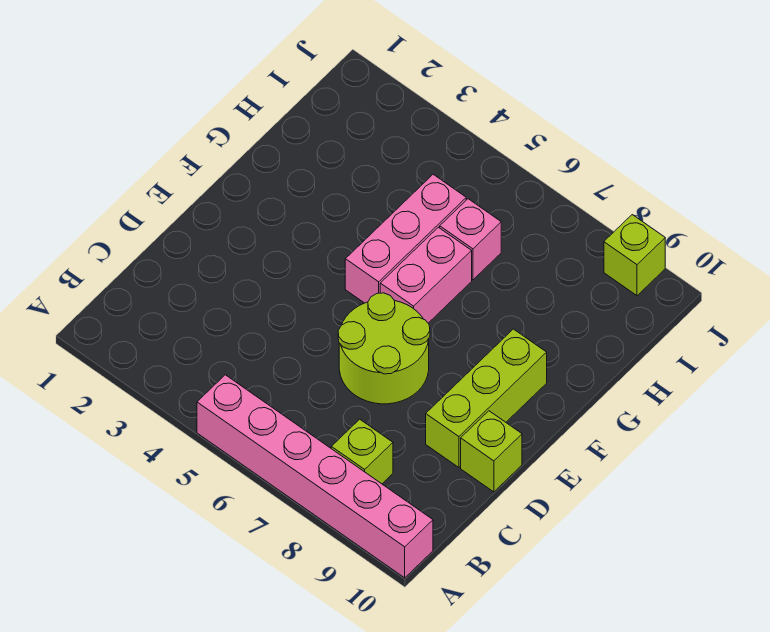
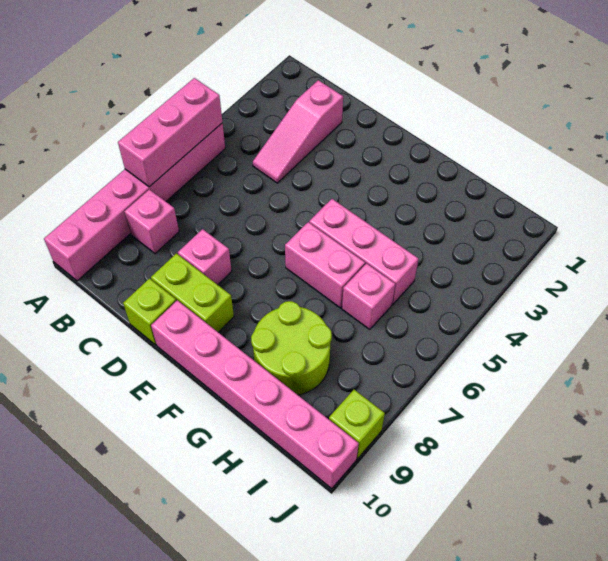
none -> pink 1x3 brick [118,78,222,187]
lime 1x1 brick [331,419,393,484] -> pink 1x1 brick [124,189,179,254]
none -> pink 1x3 slope [253,80,343,183]
lime 2x2 round brick [338,293,430,404] -> lime 2x2 round brick moved to [251,301,332,395]
none -> pink 1x1 brick [178,229,232,285]
lime 1x3 brick [426,329,547,467] -> lime 1x2 brick [151,253,234,332]
none -> pink 1x6 brick [151,300,359,489]

